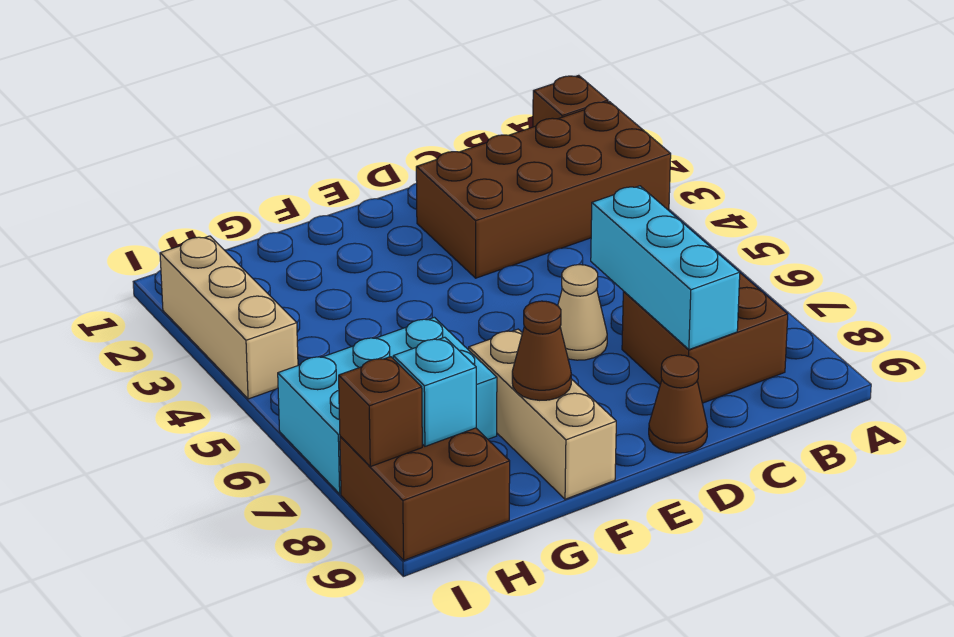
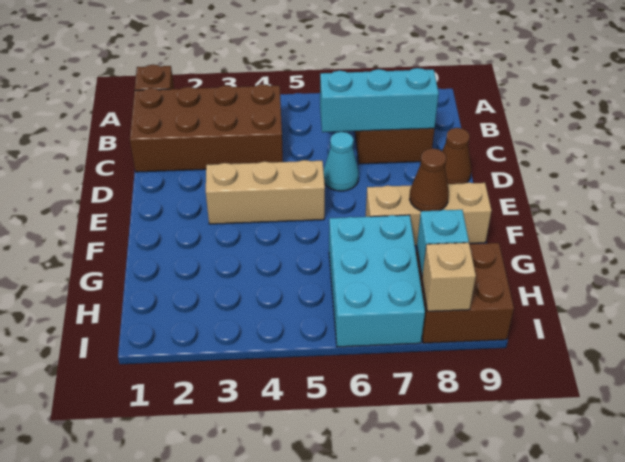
brown 2x4 brick [416,102,671,278] -> brown 2x4 brick turned to [130,84,283,172]
tan 1x1 cone [558,265,607,360] -> cyan 1x1 cone [323,132,359,191]
tan 1x3 brick [160,236,298,399] -> tan 1x3 brick moved to [206,160,325,224]
brown 1x1 brick [339,357,422,467] -> tan 1x1 brick [422,243,476,311]

